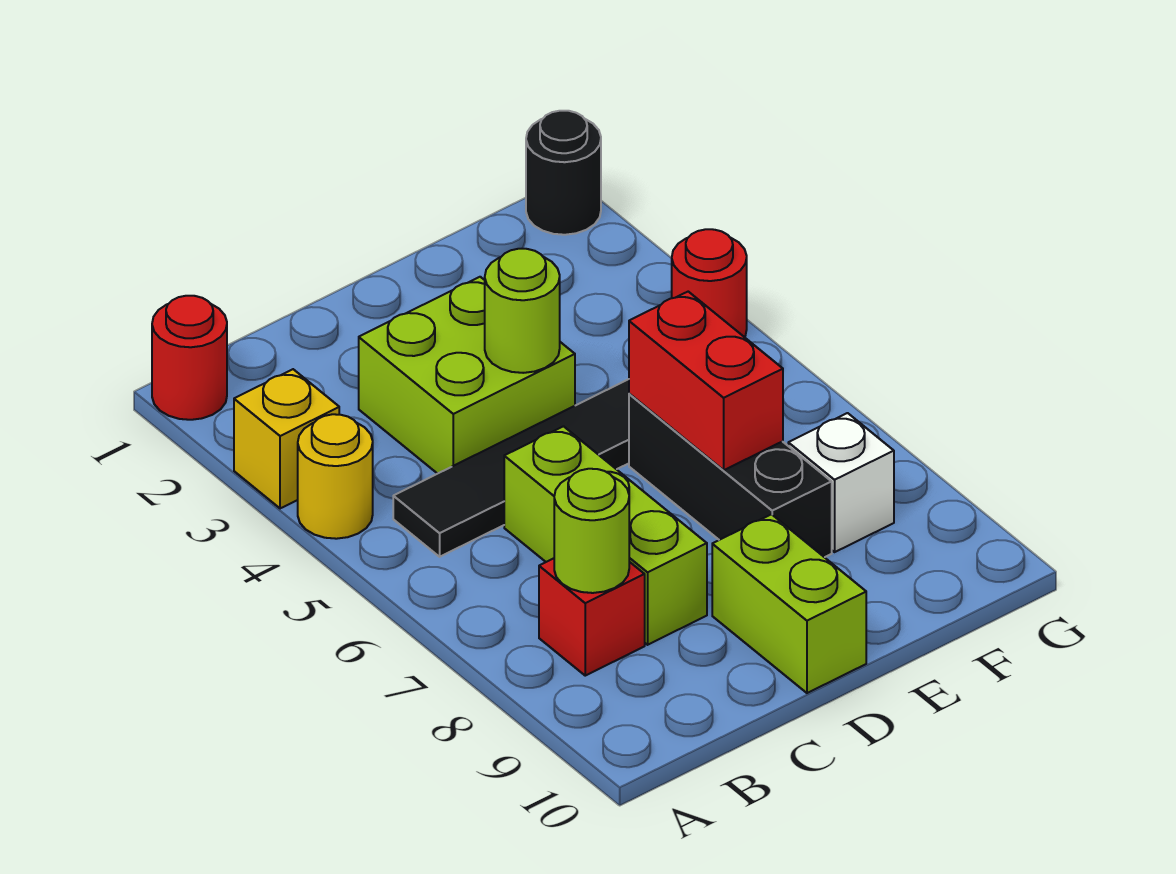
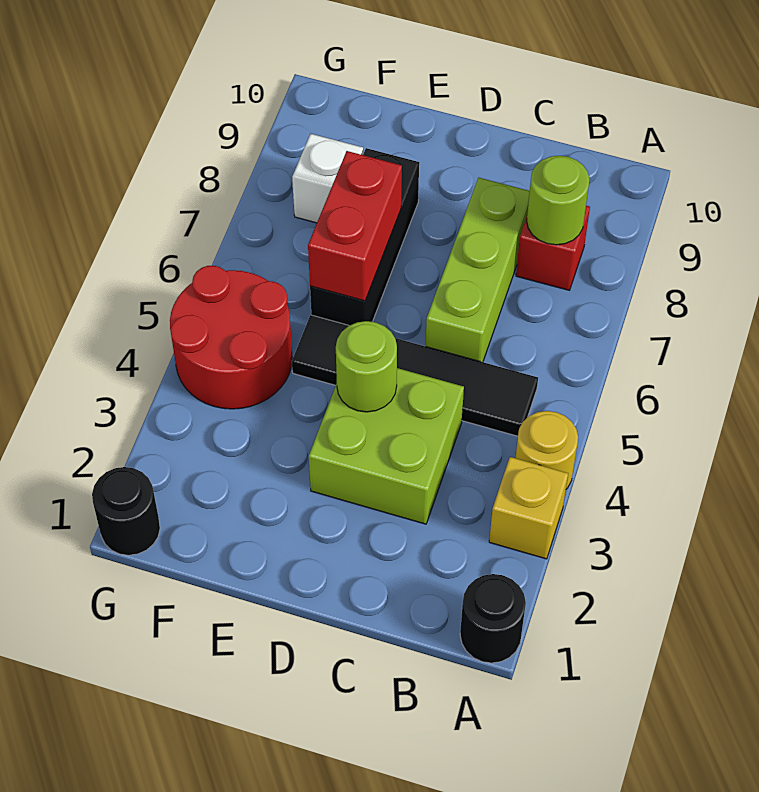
red 1x1 round brick [152,296,227,420] -> black 1x1 round brick [460,574,526,663]
lime 1x2 brick [712,514,866,693] -> none
red 1x1 round brick [672,229,747,337] -> red 2x2 round brick [170,266,293,409]

